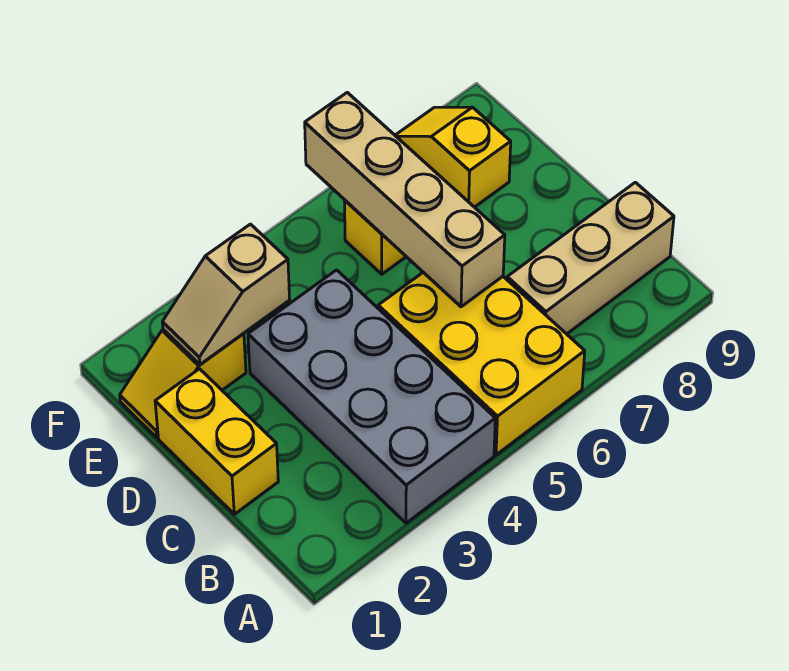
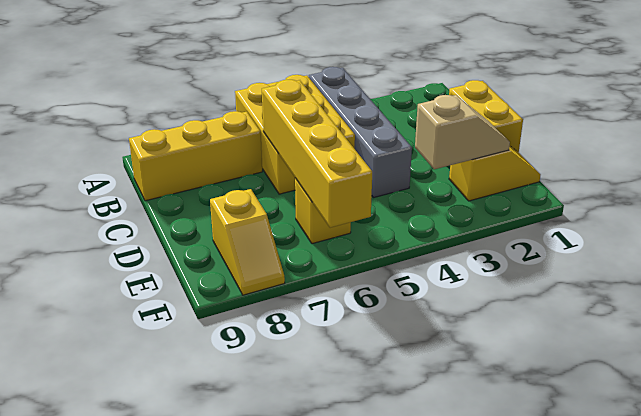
grey 2x4 brick [248,270,495,523] -> grey 1x4 brick [309,67,412,198]
tan 1x3 brick [507,182,674,334] -> yellow 1x3 brick [129,111,262,201]
tan 1x4 brick [305,92,505,307] -> yellow 1x4 brick [262,80,372,228]

